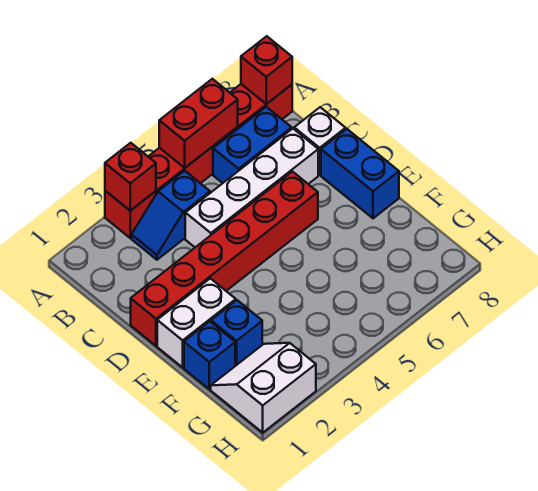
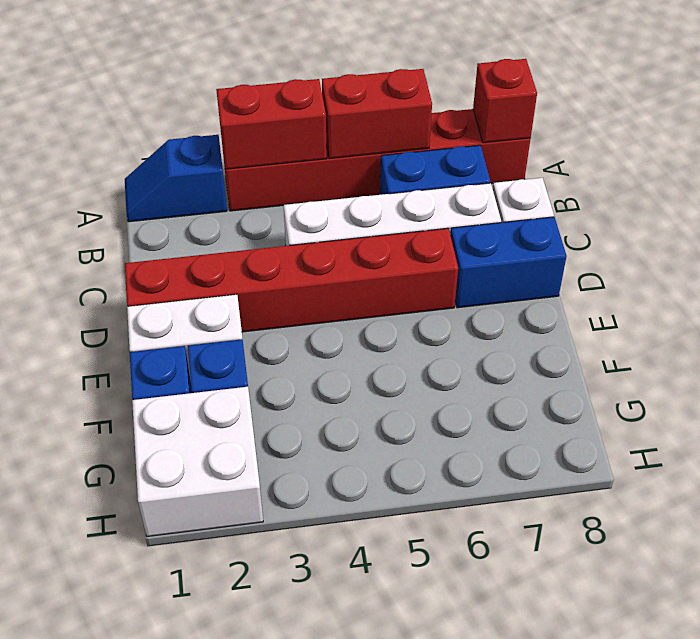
red 1x1 brick [105,143,156,211] -> red 1x2 brick [216,79,327,169]
blue 1x2 slope [132,171,210,260] -> blue 1x2 slope moved to [125,135,227,222]
blue 1x2 brick [321,129,399,218] -> blue 1x2 brick turned to [450,217,567,308]
white 2x2 slope [211,343,316,433] -> white 2x2 brick [132,387,263,536]

